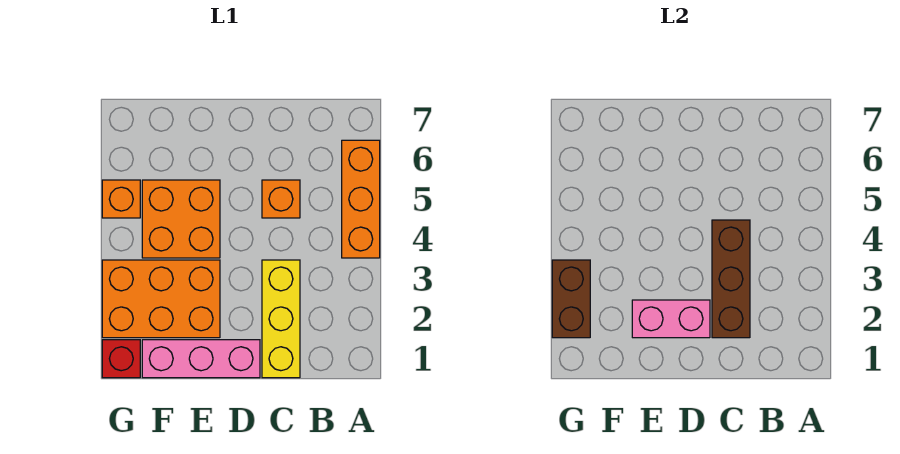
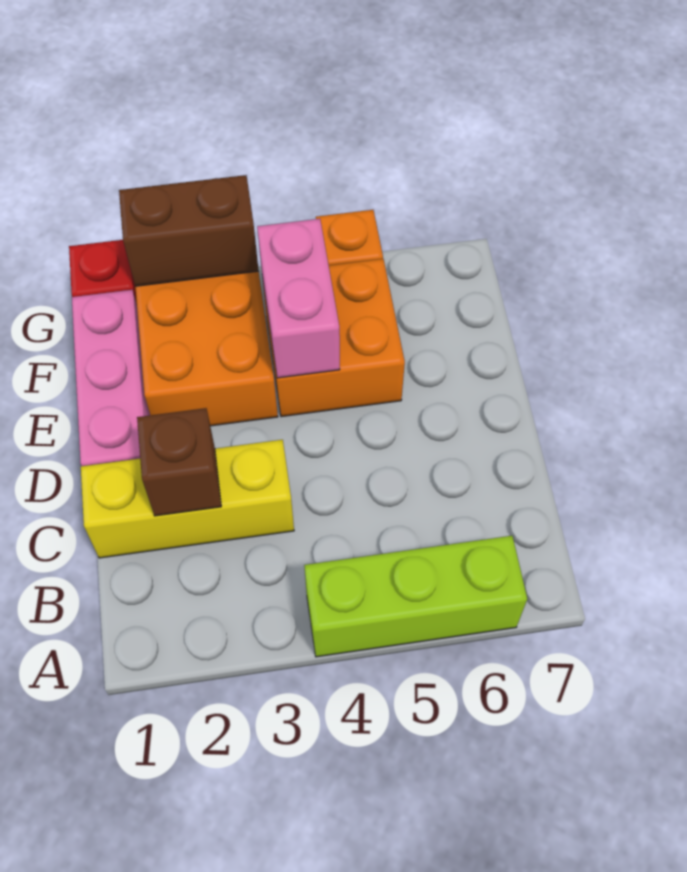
orange 1x3 brick [342,140,380,258] -> lime 1x3 brick [304,536,527,657]
brown 1x3 brick [712,220,750,338] -> brown 1x1 brick [137,408,221,516]
orange 1x1 brick [262,180,300,218] -> none
pink 1x2 brick [632,300,710,338] -> pink 1x2 brick moved to [257,219,340,378]

